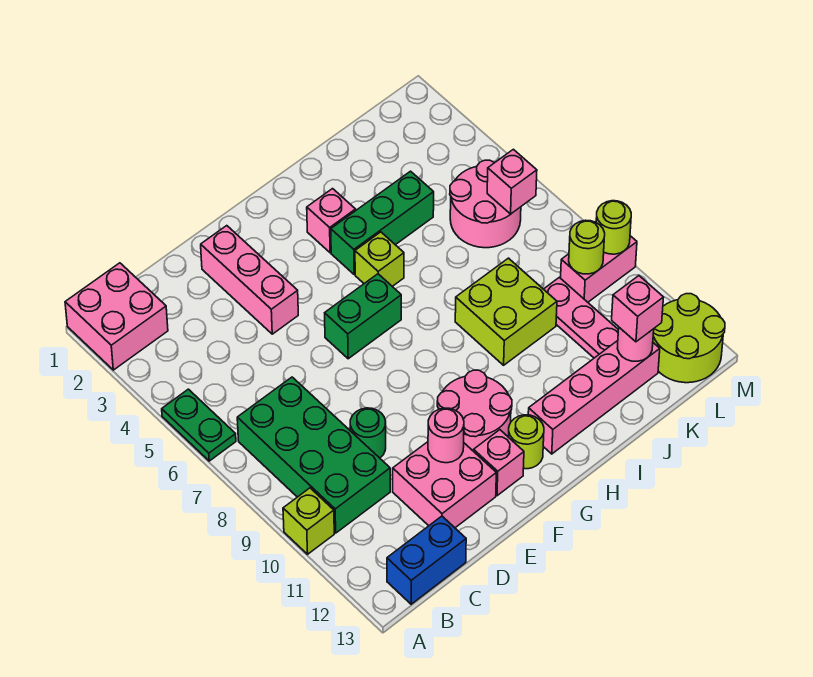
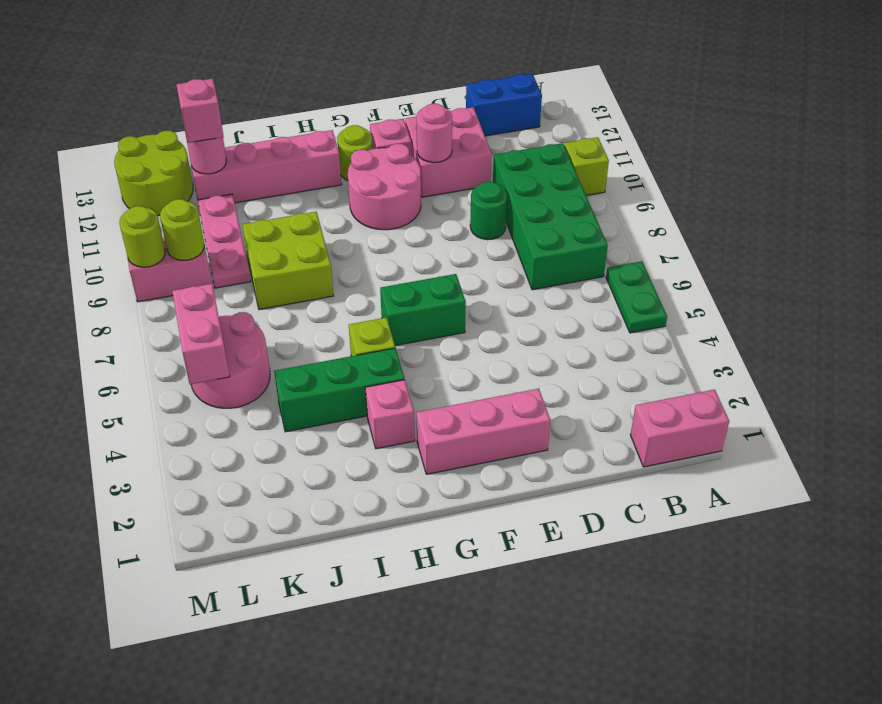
pink 2x2 brick [65,263,168,370] -> pink 1x2 brick [631,389,729,467]
pink 1x3 brick [201,226,298,334] -> pink 1x3 brick turned to [416,389,550,474]
pink 1x1 brick [487,149,537,214] -> pink 1x2 brick [172,284,230,384]

